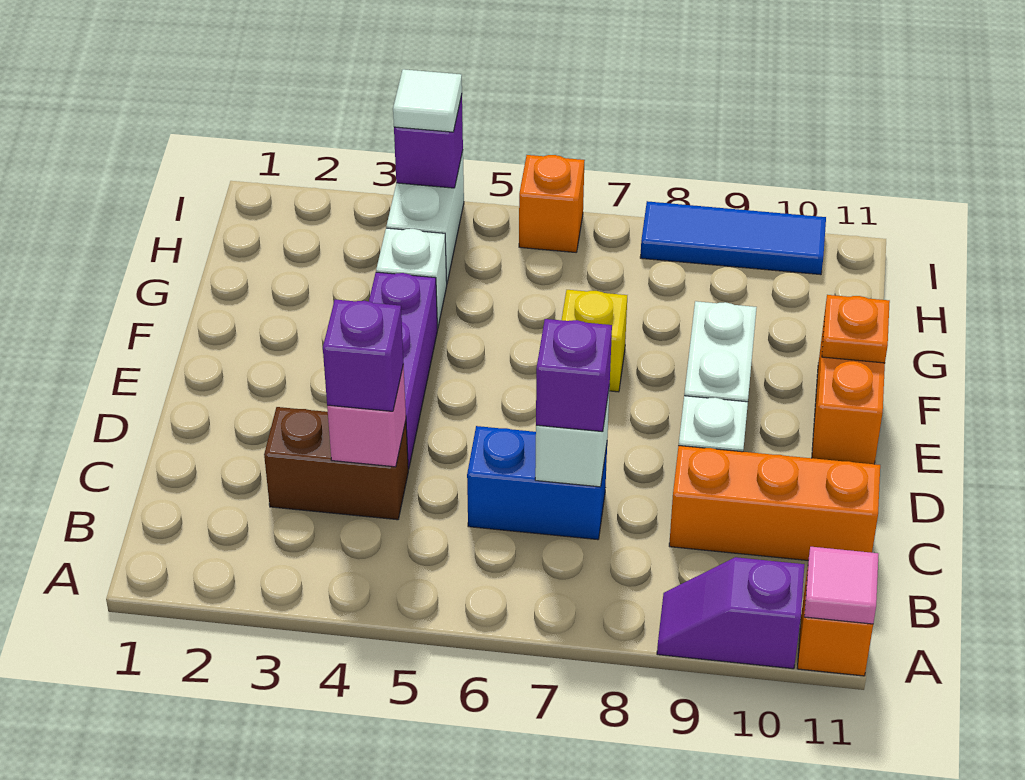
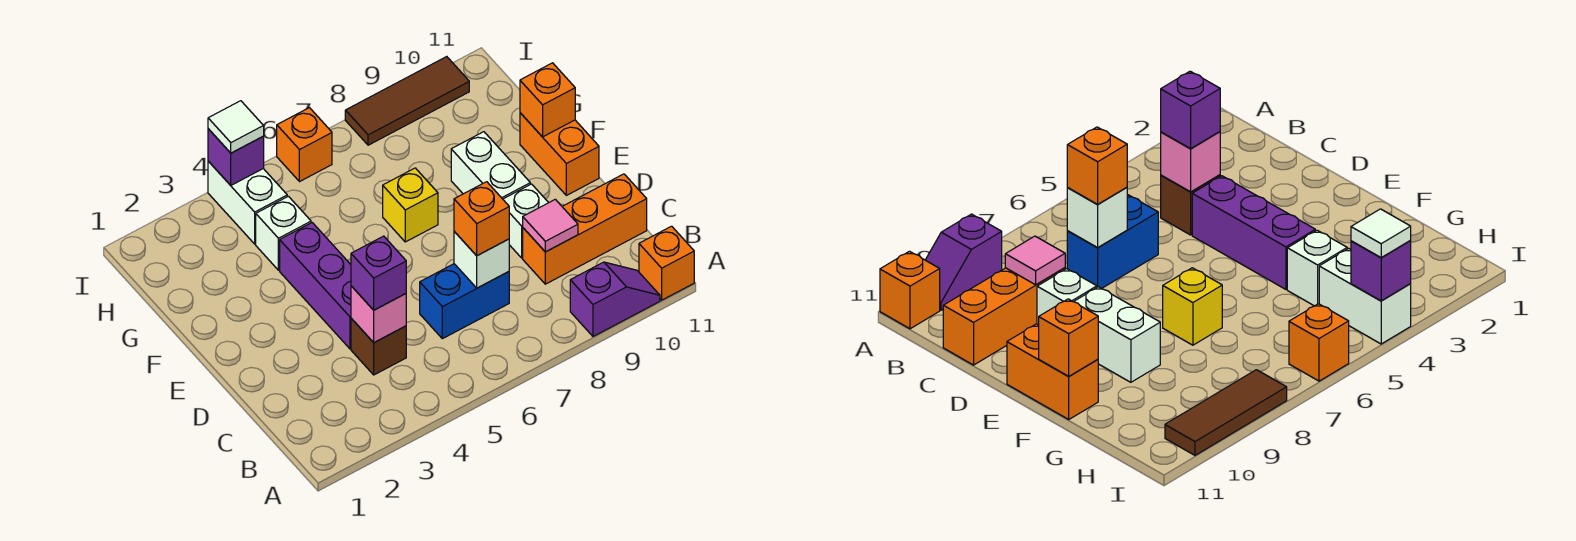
purple 1x2 slope [657,557,804,669] -> purple 1x2 slope turned to [570,262,660,336]
pink 1x1 tile [804,547,879,624] -> pink 1x1 tile moved to [523,199,578,252]
brown 1x2 brick [264,407,408,520] -> brown 1x1 brick [351,318,406,375]
purple 1x1 brick [536,319,612,432] -> orange 1x1 brick [454,182,509,256]
orange 1x1 plate [822,295,890,363] -> orange 1x1 brick [520,63,575,137]
blue 1x3 tile [640,201,826,275] -> brown 1x3 tile [345,57,469,145]

